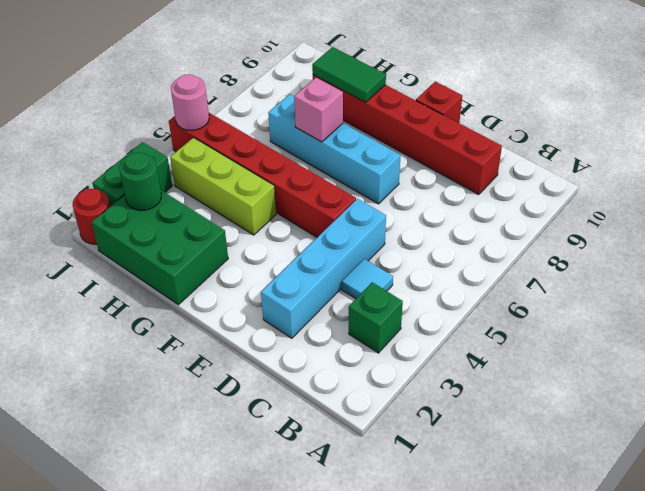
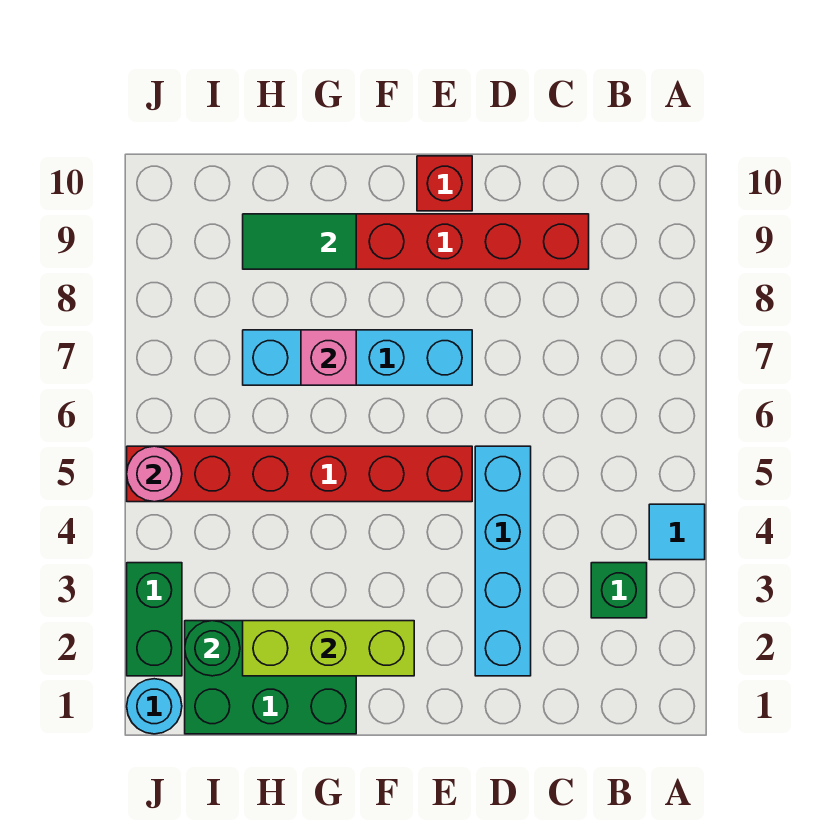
cyan 1x1 tile [342,259,393,299] -> cyan 1x1 tile moved to [649,504,705,560]
lime 1x3 brick [170,138,276,235] -> lime 1x3 brick moved to [243,621,414,676]
red 1x1 round brick [73,189,110,244] -> cyan 1x1 round brick [127,679,182,734]

